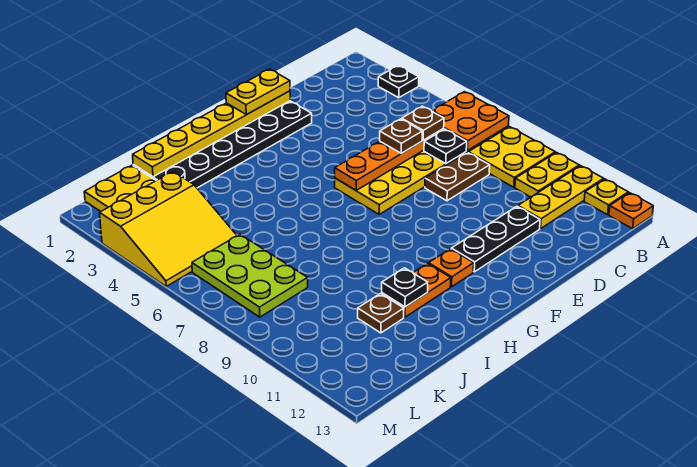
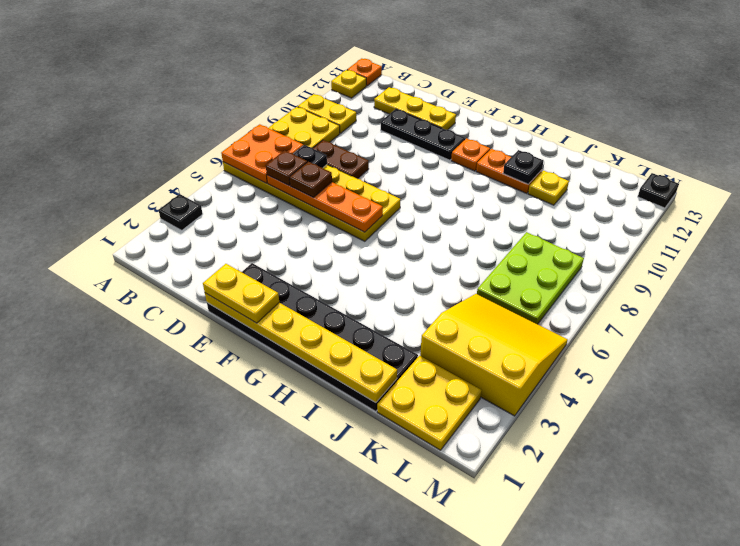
yellow 1x3 plate [518,166,604,229] -> yellow 1x3 plate moved to [374,87,456,130]
brown 1x1 plate [358,294,404,333] -> yellow 1x1 plate [528,170,569,205]
none -> black 1x1 plate [638,173,679,208]

